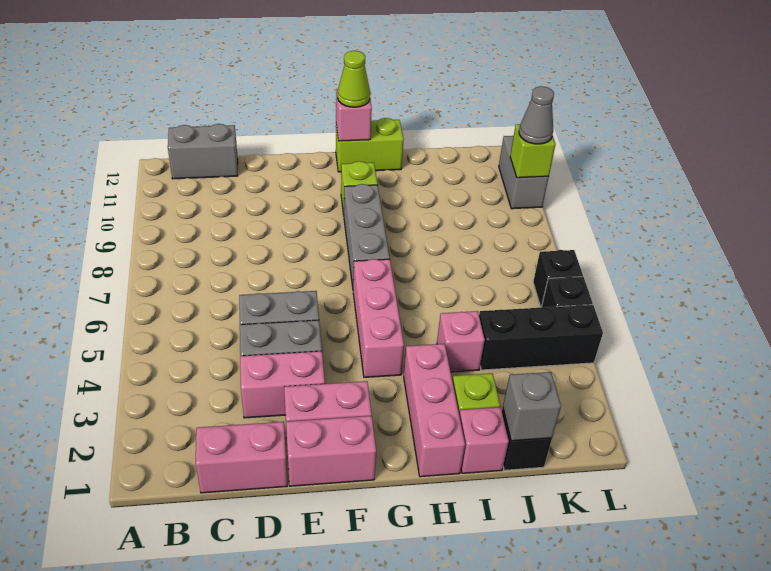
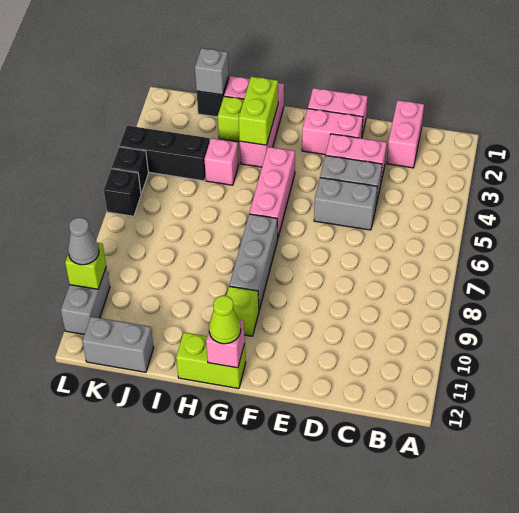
grey 1x2 brick [168,124,238,179] -> grey 1x2 brick moved to [82,317,154,372]
pink 1x2 brick [196,422,287,493] -> pink 1x2 brick turned to [387,100,424,168]
none -> lime 1x2 brick [239,77,278,145]

